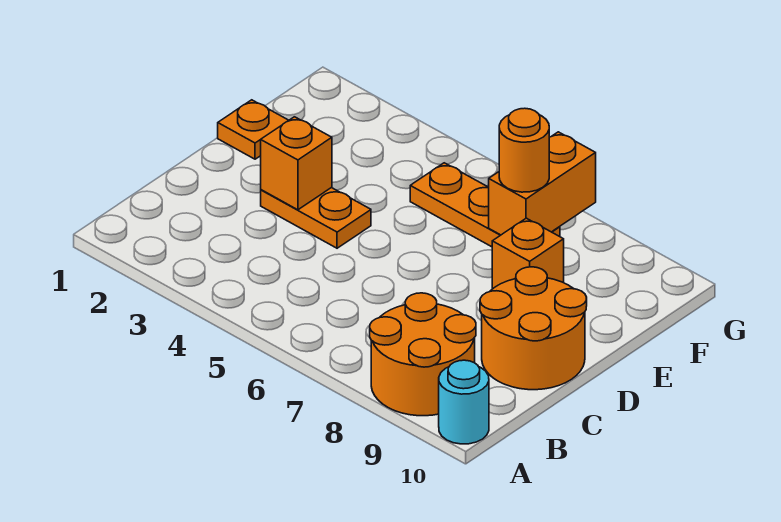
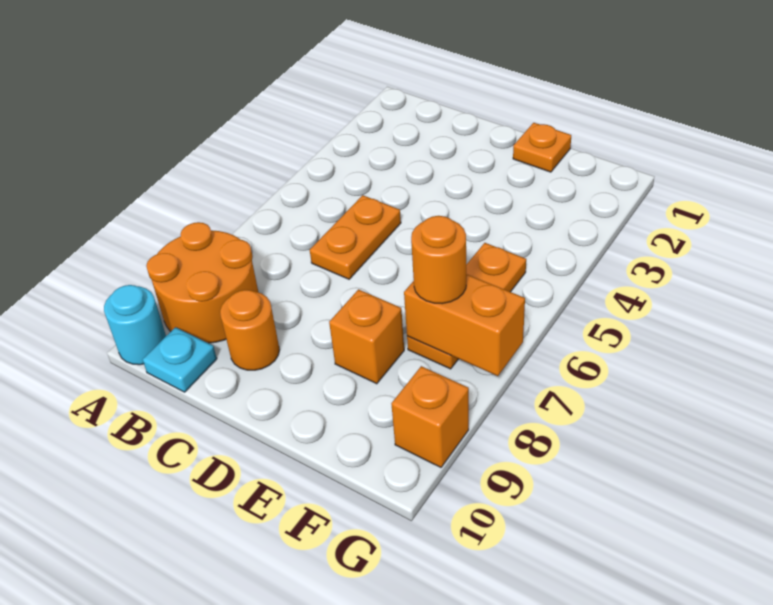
none -> cyan 1x1 plate [143,327,217,392]
orange 2x2 round brick [480,267,587,390] -> orange 1x1 round brick [220,290,280,370]
orange 1x2 plate [261,188,371,248] -> orange 1x2 plate moved to [310,195,401,279]
orange 1x1 brick [261,117,332,210] -> orange 1x1 brick moved to [391,366,469,467]

